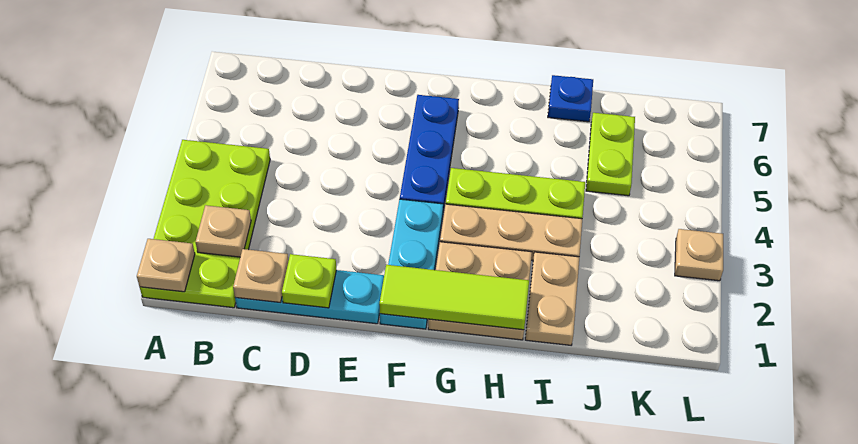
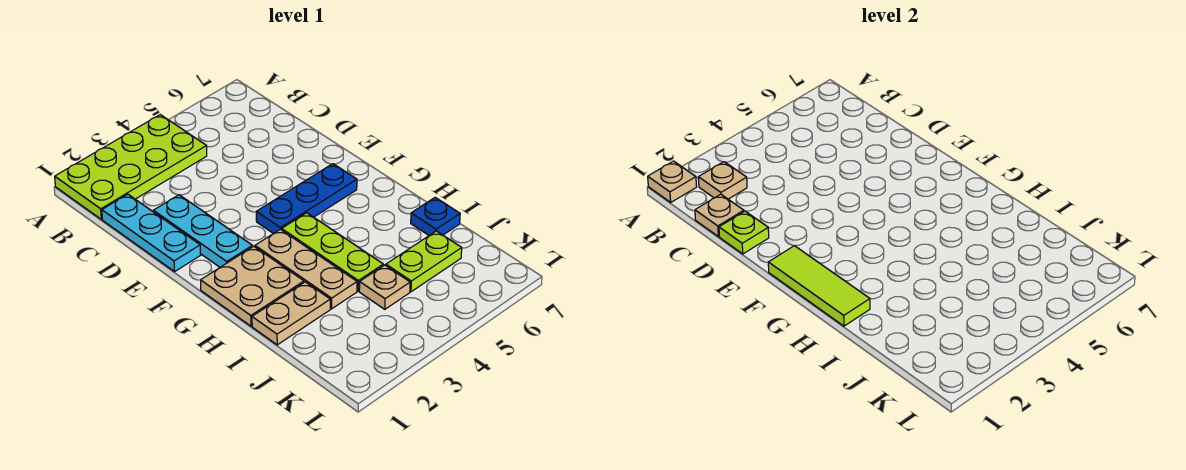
cyan 1x3 plate [380,199,443,329] -> cyan 1x3 plate turned to [153,195,252,267]
tan 1x1 plate [675,229,723,281] -> tan 1x1 plate moved to [359,265,410,309]

